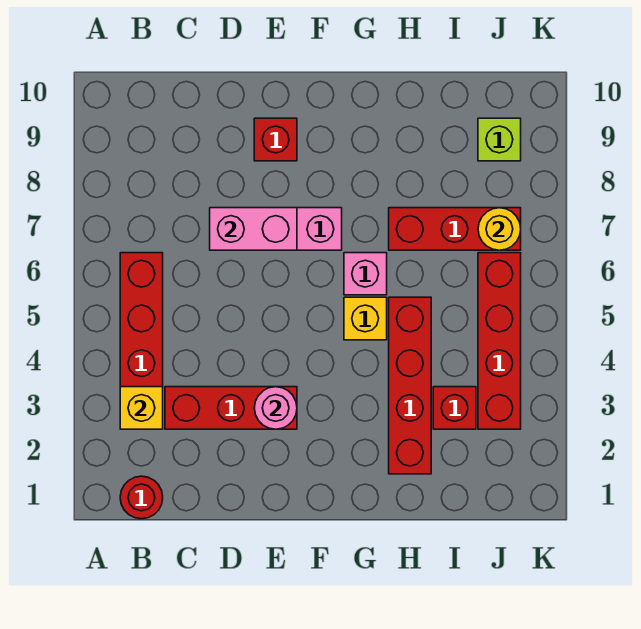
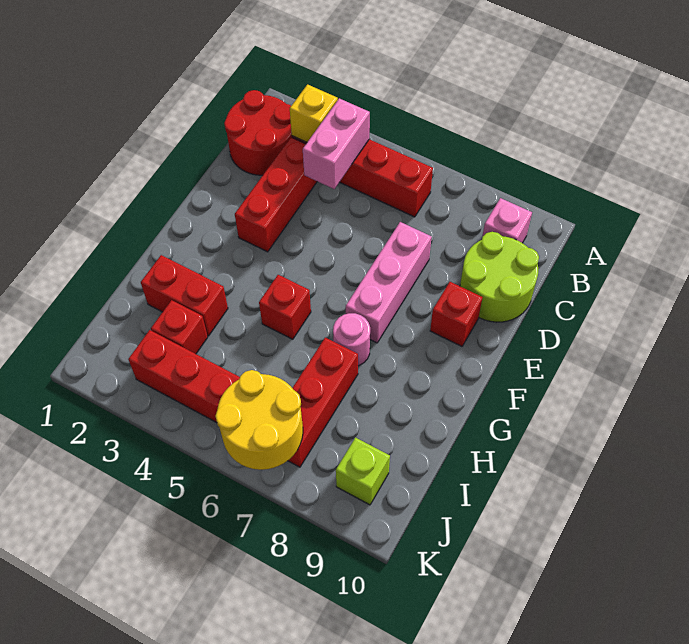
red 1x1 round brick [120,476,163,519] -> red 2x2 round brick [224,90,292,175]
none -> lime 2x2 round brick [460,232,539,322]
pink 1x2 brick [210,208,297,250] -> pink 1x2 brick moved to [303,98,370,189]
pink 1x1 round brick [254,387,297,429] -> pink 1x1 round brick moved to [333,313,370,366]
yellow 1x1 brick [344,297,387,340] -> red 1x1 brick [259,275,311,339]
pink 1x1 brick [344,253,387,295] -> pink 1x1 brick moved to [482,198,532,243]
red 1x4 brick [389,297,431,474] -> red 1x2 brick [141,255,228,336]
yellow 1x1 round brick [478,208,521,250] -> yellow 2x2 round brick [216,370,303,470]

